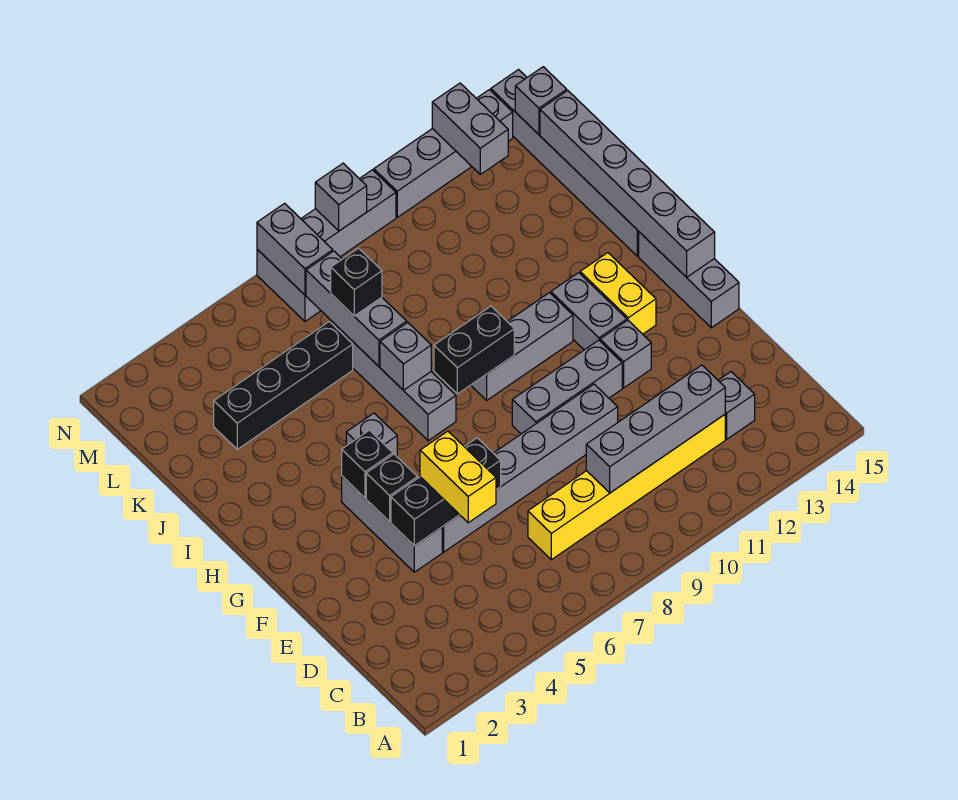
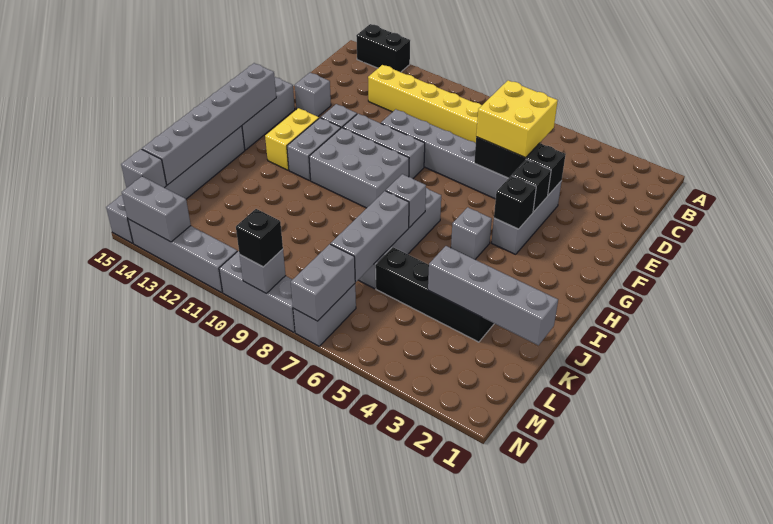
grey 1x4 brick [586,365,725,493] -> grey 1x4 brick moved to [428,246,558,345]
grey 1x1 brick [718,372,755,439] -> grey 1x1 brick moved to [295,72,331,117]
yellow 1x2 brick [420,431,496,523] -> yellow 2x2 brick [476,80,558,158]
black 1x2 brick [434,306,514,394] -> black 1x2 brick moved to [356,24,410,72]
grey 1x3 brick [471,293,573,400] -> grey 2x3 brick [309,128,409,208]
black 1x1 brick [331,248,382,316] -> black 1x1 brick moved to [236,209,283,267]
grey 1x2 brick [432,83,508,174] -> grey 1x2 brick turned to [122,176,191,242]

